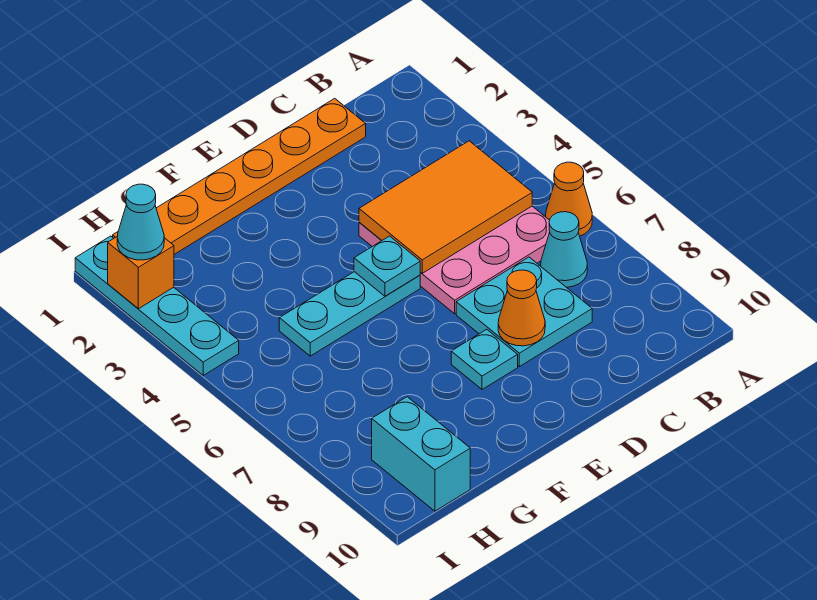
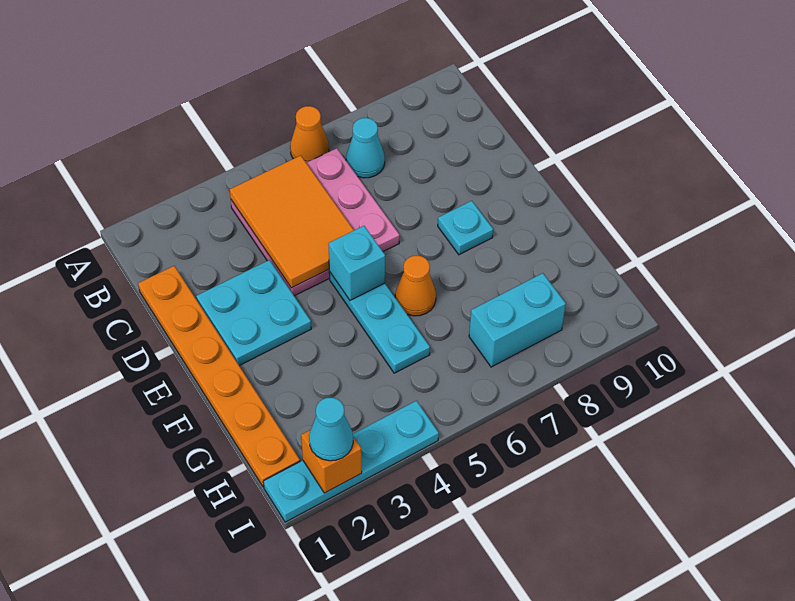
cyan 2x2 plate [456,257,592,367] -> cyan 2x2 plate moved to [196,260,311,366]
orange 1x1 cone [498,270,545,346] -> orange 1x1 cone moved to [395,256,436,316]
cyan 1x1 plate [354,236,420,296] -> cyan 1x1 brick [328,226,385,300]
cyan 1x2 brick [372,397,470,511] -> cyan 1x2 brick moved to [469,273,566,367]

